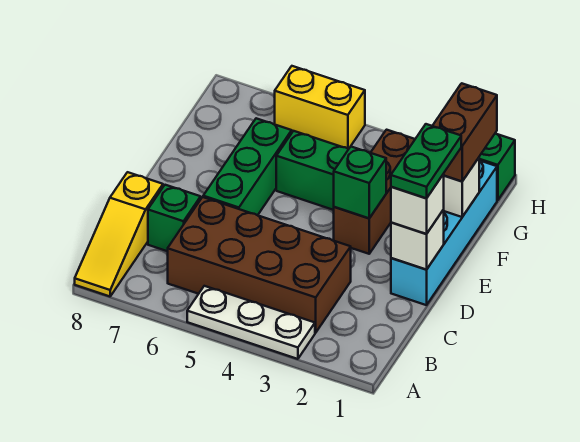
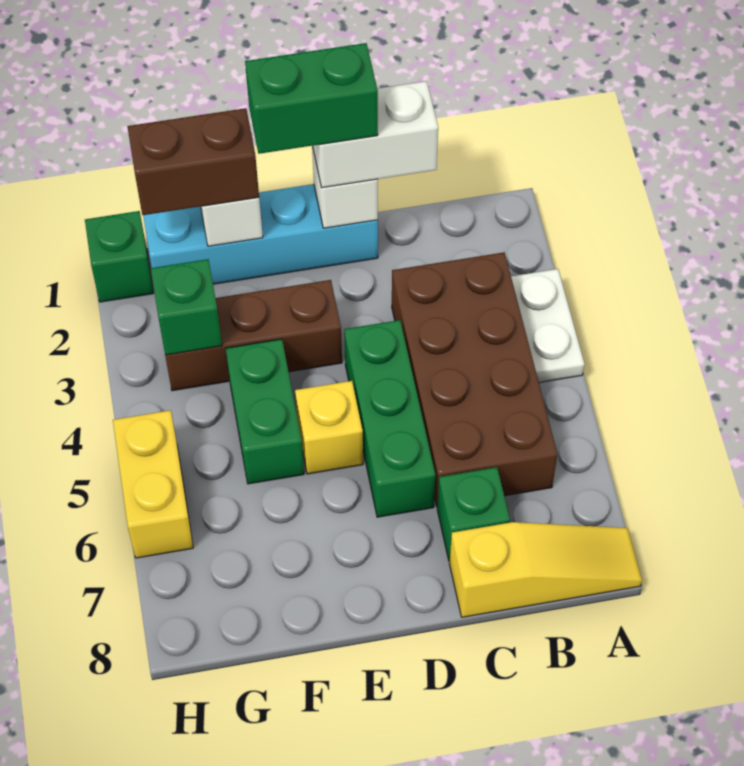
white 1x3 plate [187,286,315,359] -> white 1x2 plate [511,269,585,382]
white 1x1 brick [391,174,444,234] -> white 1x2 brick [313,81,438,188]
green 1x2 plate [391,124,461,198] -> green 1x2 brick [245,43,378,154]
green 1x3 brick [203,118,292,215] -> green 1x3 brick turned to [344,320,435,517]
green 1x1 brick [334,147,386,218] -> green 1x1 brick moved to [151,259,222,355]
none -> yellow 1x1 brick [295,381,363,474]

